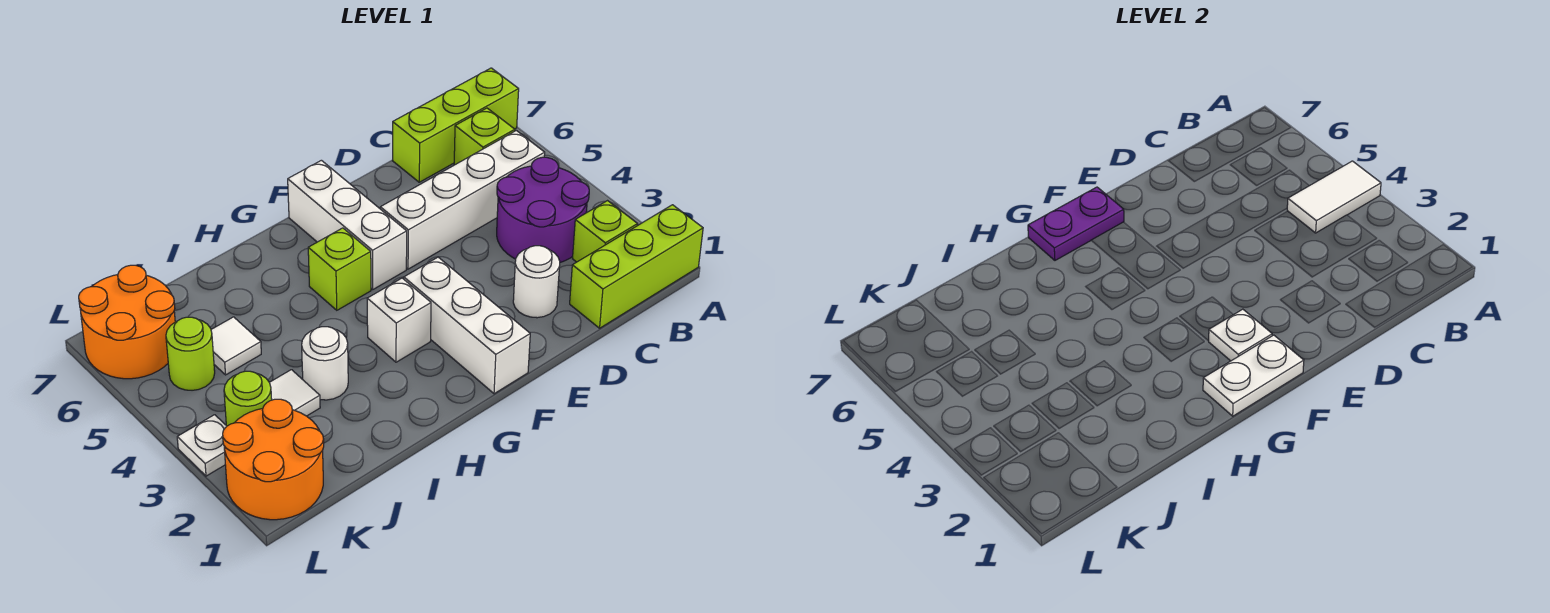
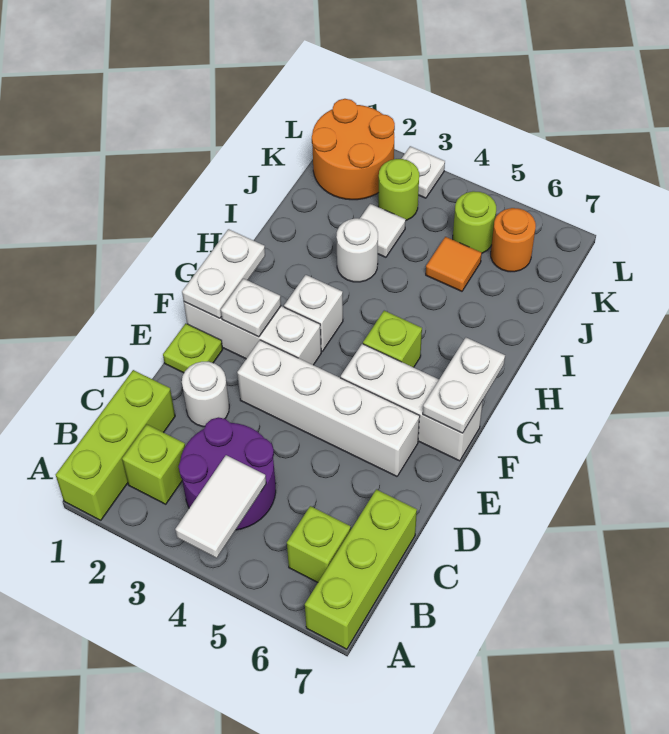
white 1x4 brick [380,131,545,269] -> white 1x4 brick turned to [237,340,420,476]
none -> lime 1x1 plate [163,323,223,373]
purple 1x2 plate [1028,187,1124,260] -> white 1x2 plate [423,338,505,433]
white 1x1 tile [211,317,261,375] -> orange 1x1 tile [426,237,482,291]
orange 2x2 round brick [79,265,175,379] -> orange 1x1 round brick [491,208,536,272]

